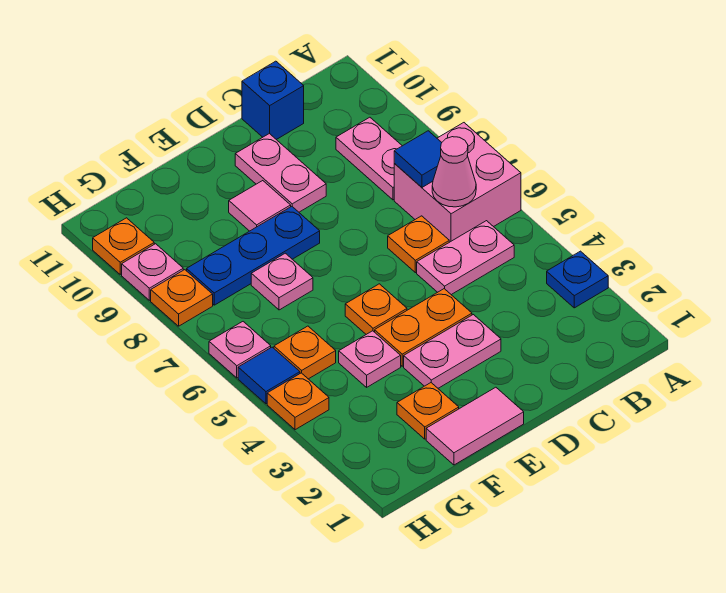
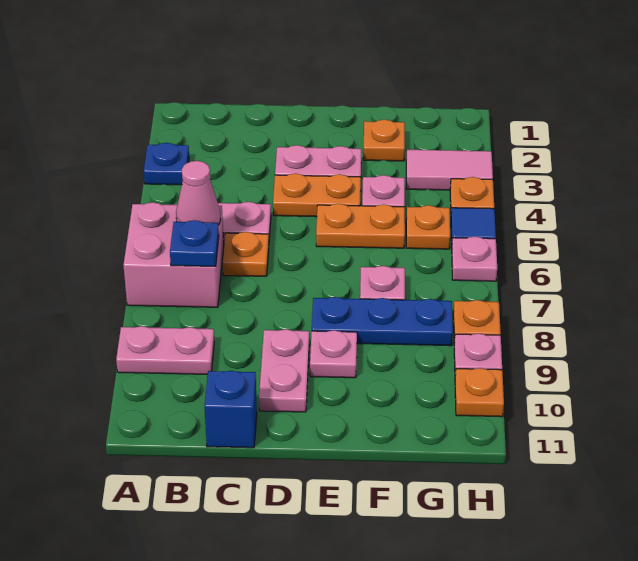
blue 1x1 tile [394,131,442,187] -> blue 1x1 plate [170,220,219,266]
pink 1x2 plate [336,117,402,200] -> pink 1x2 plate turned to [116,326,214,374]
pink 1x2 tile [426,387,524,465] -> pink 1x2 tile moved to [406,150,493,190]
orange 1x1 plate [345,284,407,334] -> orange 1x2 plate [316,204,405,248]
pink 1x1 tile [229,181,291,231] -> pink 1x1 plate [310,330,357,378]

